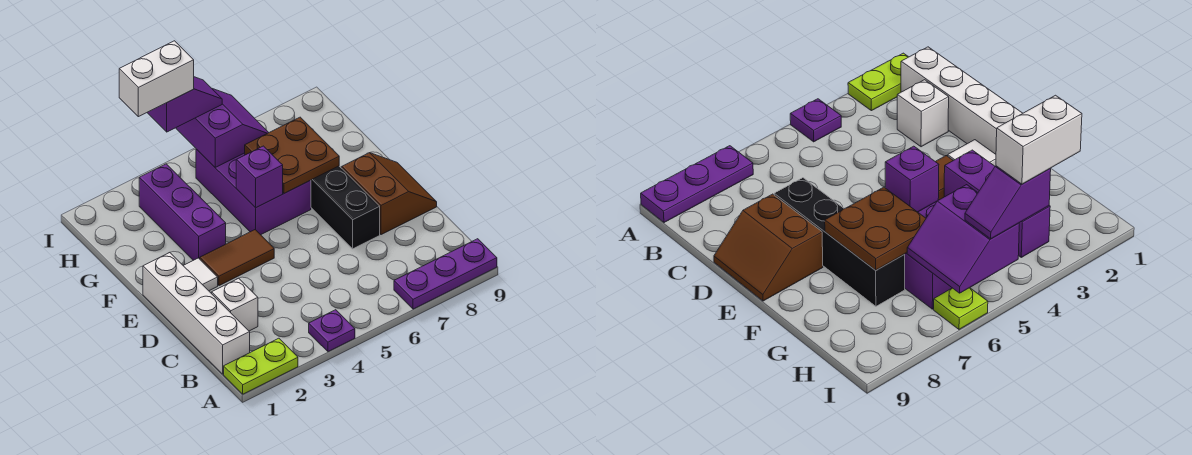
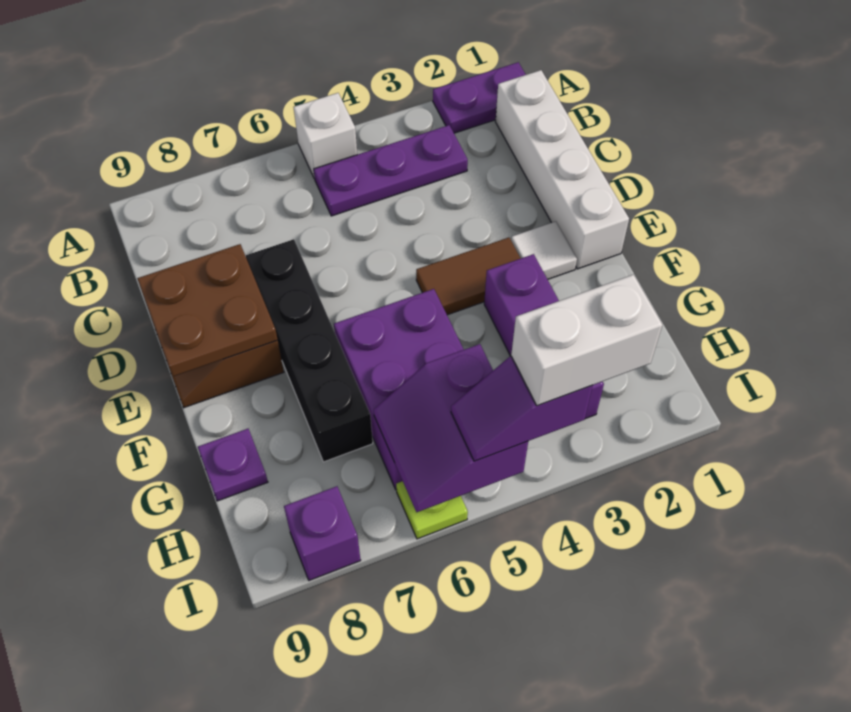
lime 1x2 plate [224,338,298,394] -> purple 1x2 plate [433,62,526,133]
purple 1x1 plate [309,310,355,352] -> purple 1x1 plate moved to [198,429,268,501]
purple 1x3 plate [394,239,497,309] -> purple 1x3 plate moved to [314,125,468,216]
white 1x1 brick [212,278,258,331] -> white 1x1 brick moved to [294,93,357,179]
purple 1x1 brick [236,146,283,208] -> purple 1x1 brick moved to [284,486,361,580]
brown 2x2 plate [245,117,339,193] -> brown 2x2 plate moved to [137,244,278,377]

